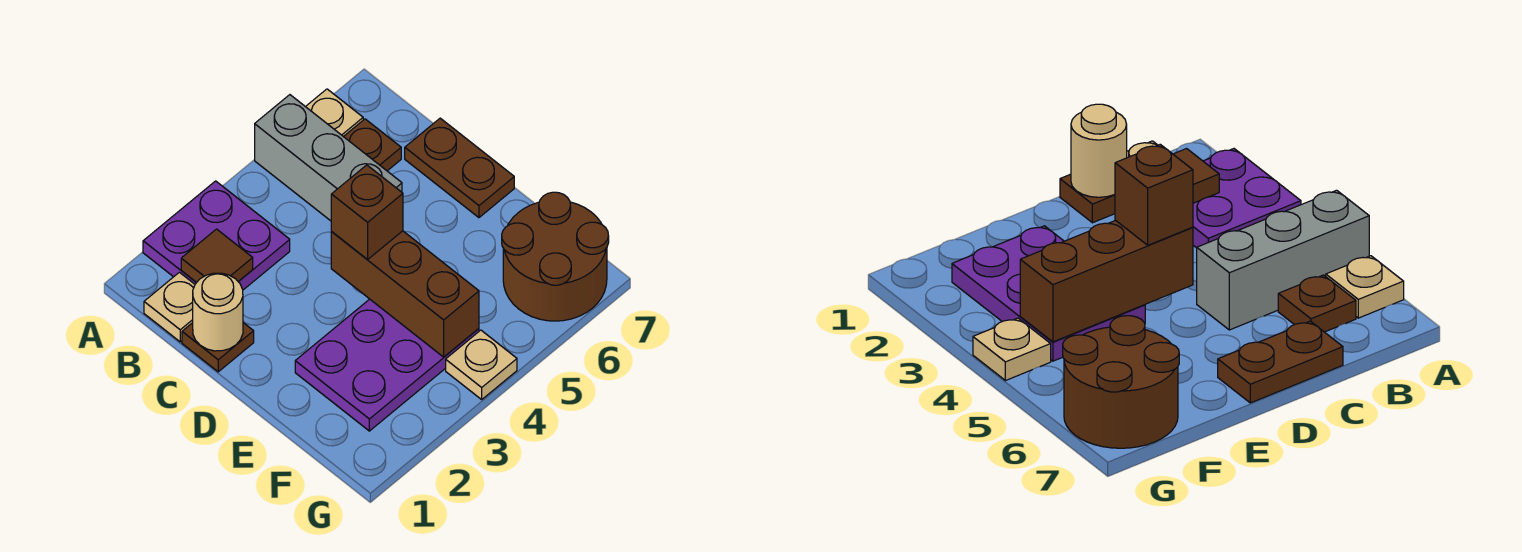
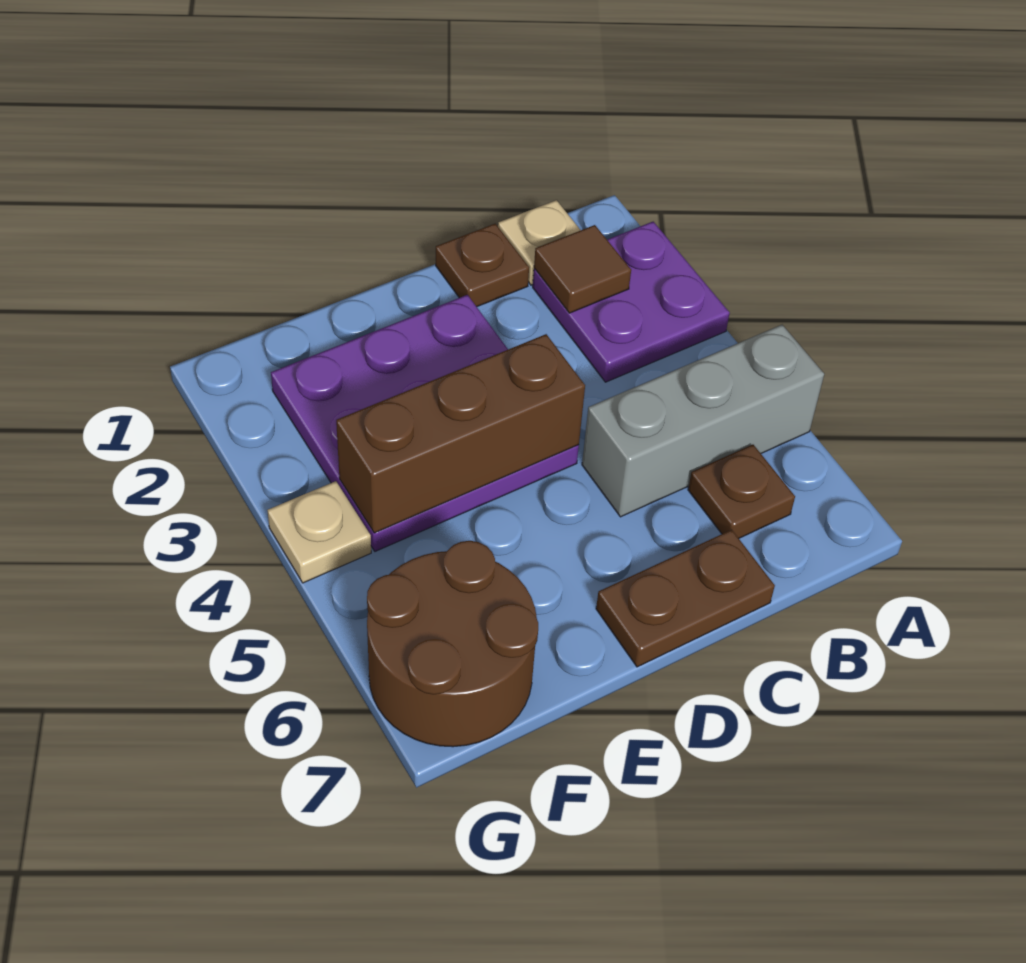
tan 1x1 plate [306,89,363,137] -> none
tan 1x1 round brick [193,273,243,351] -> none
brown 1x1 brick [331,165,403,260] -> none
purple 2x3 plate [295,299,479,431] -> purple 3x3 plate [271,295,579,551]

